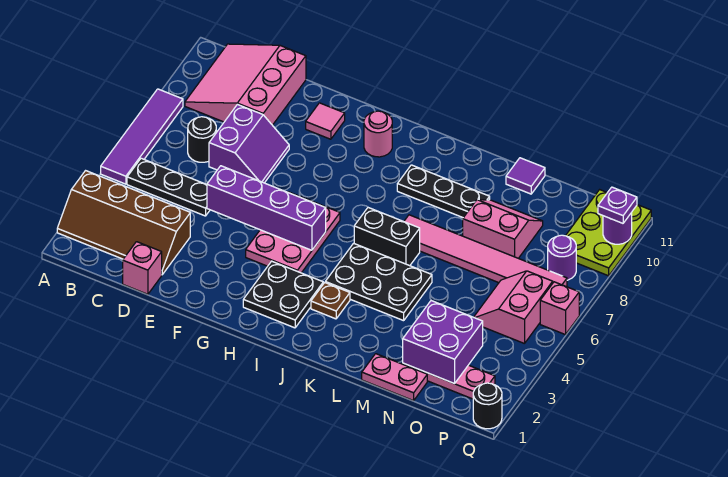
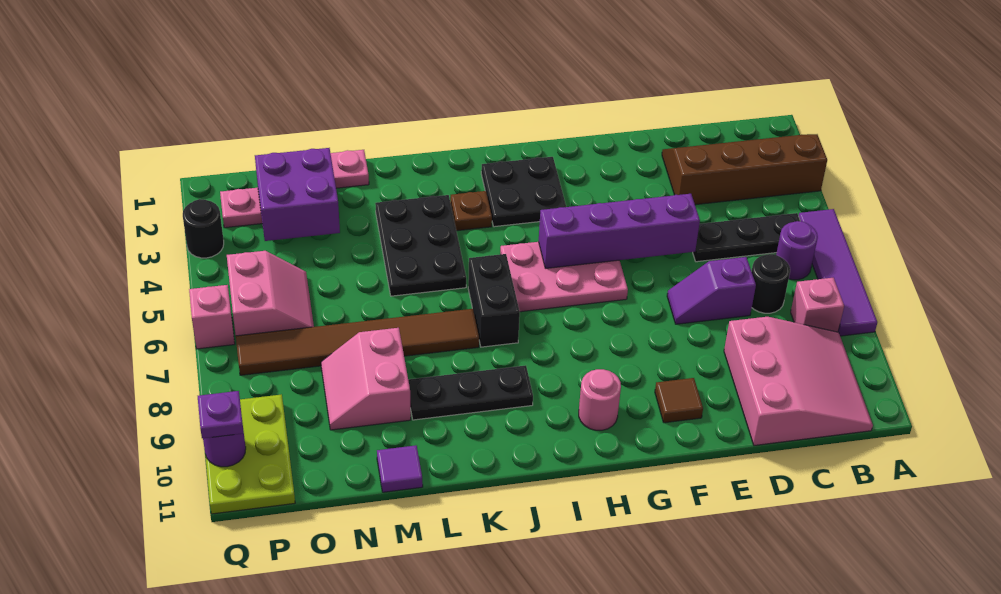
pink 1x1 brick [123,242,162,294] -> pink 1x1 brick moved to [791,278,844,332]
purple 2x2 slope [209,105,289,183] -> purple 1x2 slope [667,257,756,324]
pink 1x1 tile [306,103,345,139] -> brown 1x1 tile [655,378,703,423]
pink 2x3 plate [246,192,340,273] -> pink 2x3 plate turned to [500,242,628,312]
black 2x3 plate [325,243,432,321] -> black 2x3 plate turned to [375,195,466,296]
black 1x2 brick [354,208,420,266] -> black 1x2 brick turned to [468,254,520,347]
pink 1x6 tile [404,215,567,287] -> brown 1x6 tile [236,309,479,375]
pink 2x2 slope [463,200,543,258] -> pink 2x2 slope turned to [321,328,411,430]
purple 1x1 round brick [548,235,576,280] -> purple 1x1 round brick moved to [776,221,818,280]
black 1x1 round brick [473,383,502,429] -> black 1x1 round brick moved to [183,199,224,258]

